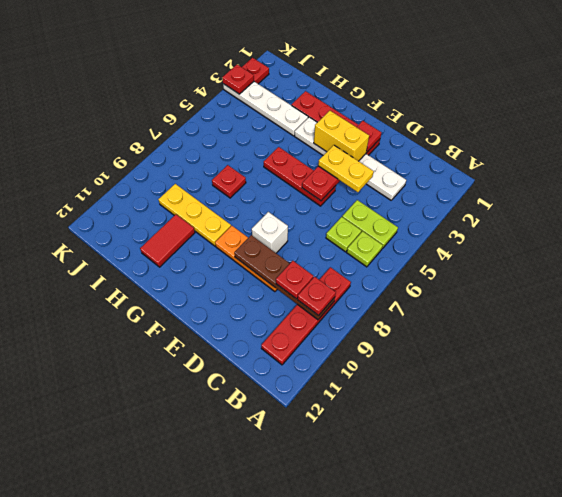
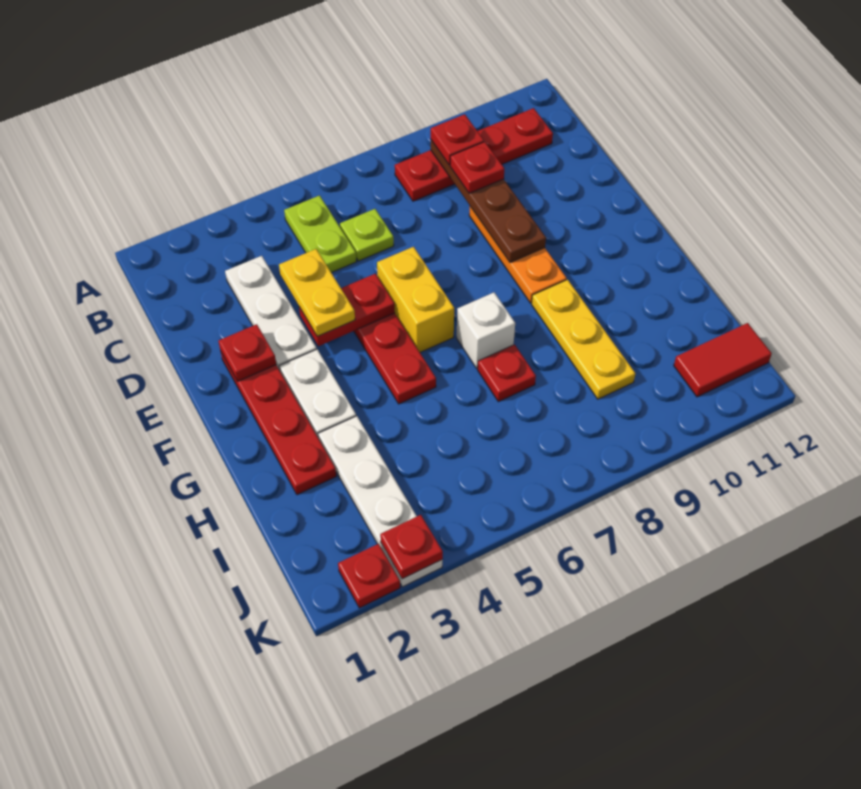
lime 1x1 plate [347,231,383,267] -> none
yellow 1x2 brick [314,111,369,161] -> yellow 1x2 brick moved to [377,247,454,352]
white 1x1 brick [252,212,288,253] -> white 1x1 brick moved to [457,293,515,368]
red 1x2 tile [140,214,195,267] -> red 1x2 tile moved to [674,323,772,397]

